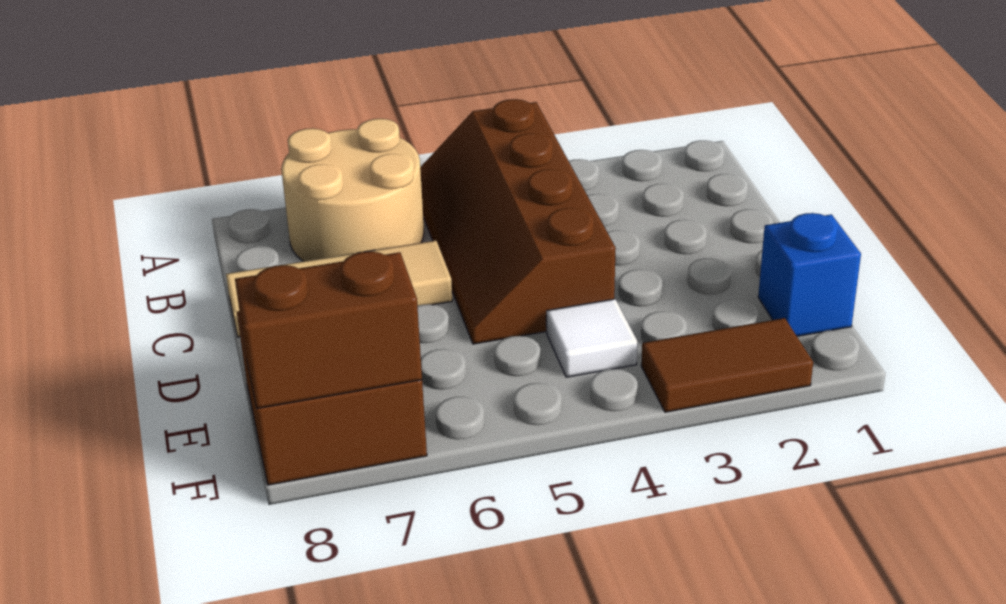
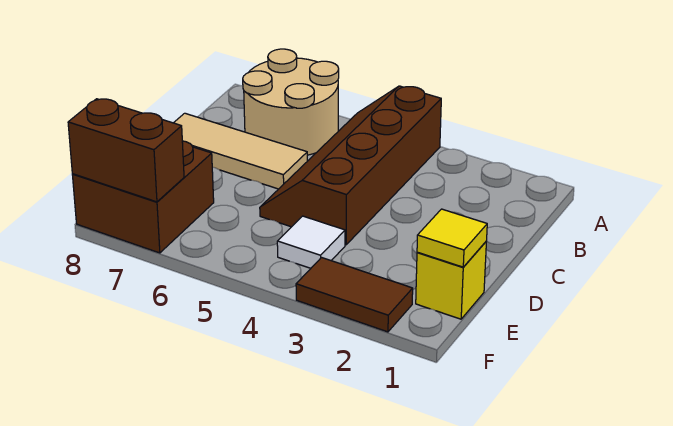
blue 1x1 brick [758,213,861,336] -> yellow 1x1 brick [416,242,486,319]
none -> yellow 1x1 tile [417,209,487,267]

